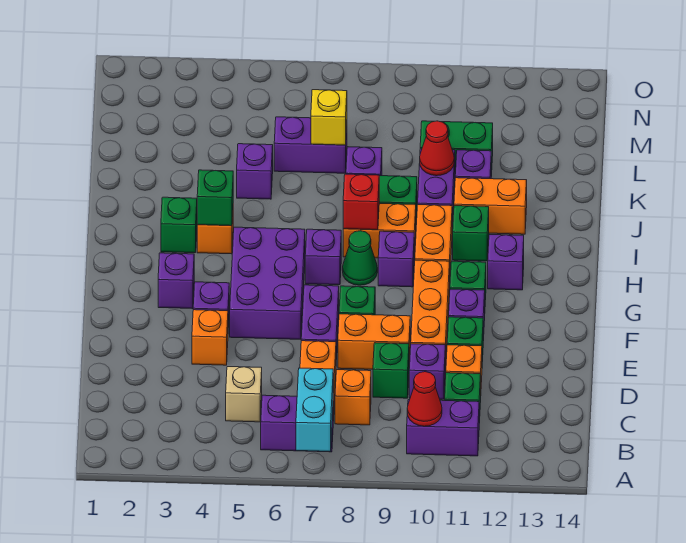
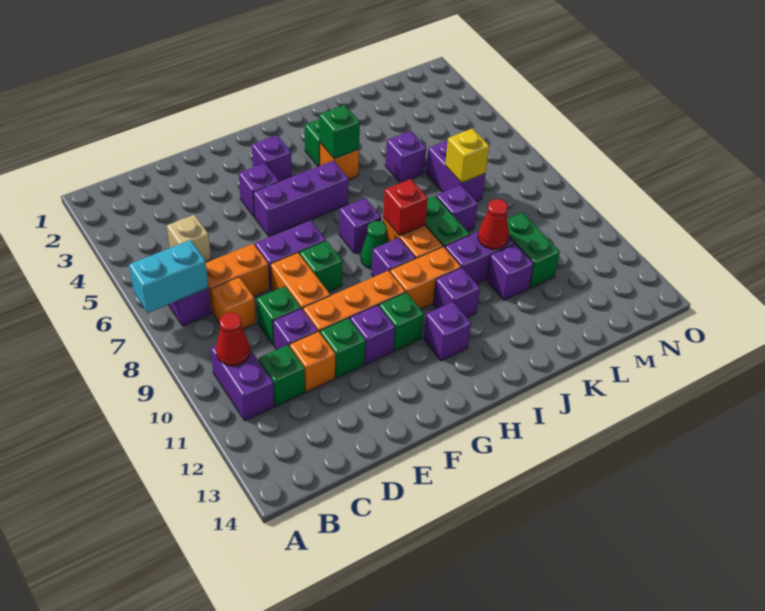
orange 1x1 brick [192,310,228,365] -> none
purple 2x3 brick [230,227,305,339] -> purple 1x3 brick [253,161,348,236]
green 1x1 brick [453,206,489,261] -> purple 1x1 brick [433,268,480,317]
orange 1x2 brick [454,178,527,234] -> none

